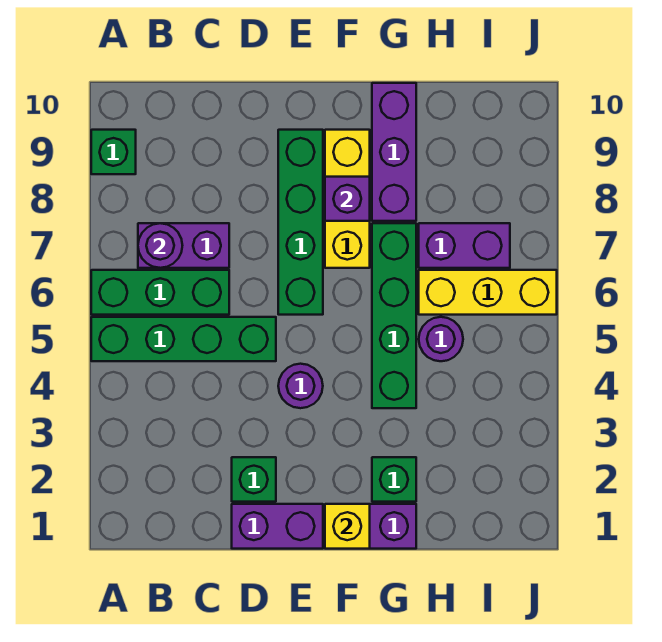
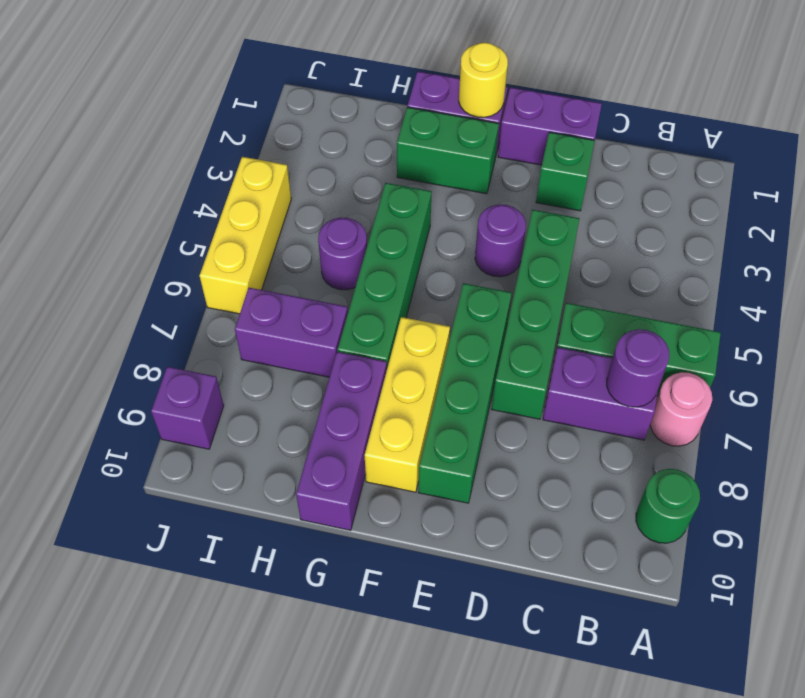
green 1x4 brick [91,317,276,361] -> green 1x4 brick turned to [492,210,579,419]
none -> pink 1x1 round brick [650,372,712,446]
green 1x1 brick [91,130,136,174] -> green 1x1 round brick [636,469,700,543]
yellow 1x1 brick [325,504,370,549] -> yellow 1x1 round brick [459,43,508,118]
purple 1x1 brick [325,177,370,221] -> purple 1x1 brick moved to [151,367,224,449]
green 1x1 brick [372,457,416,502] -> green 1x2 brick [397,107,499,194]
yellow 1x3 brick [419,270,557,315] -> yellow 1x3 brick turned to [200,157,291,314]

